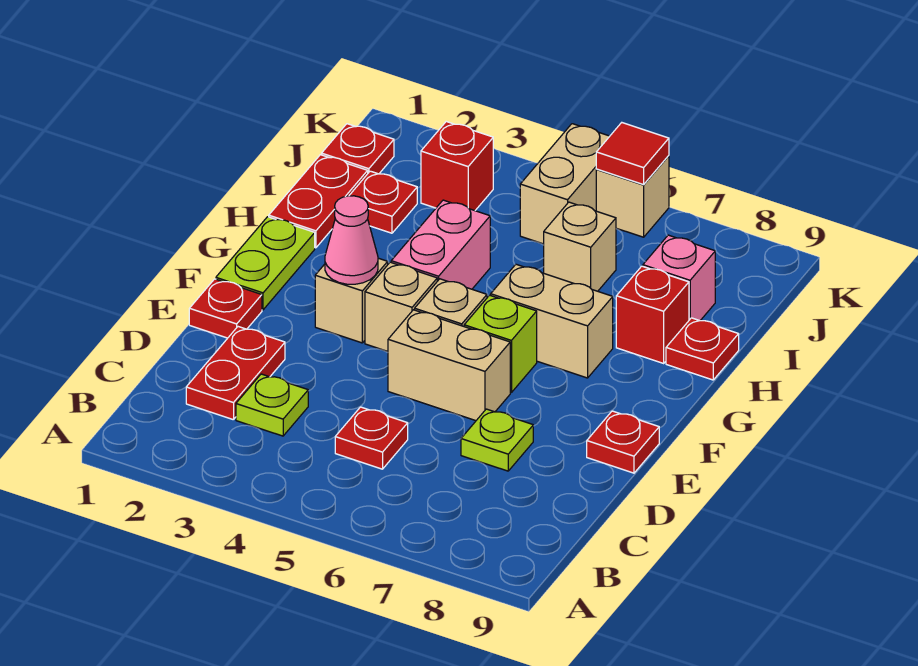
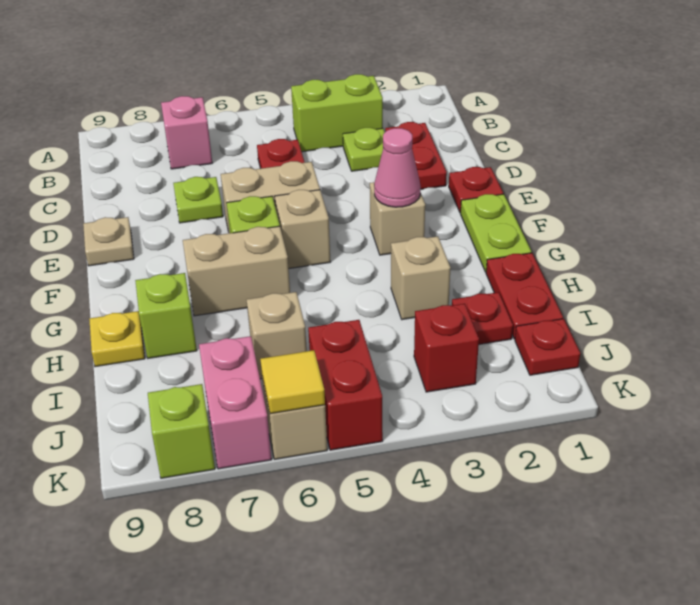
none -> lime 1x2 brick [291,74,383,152]
red 1x1 plate [587,411,659,473] -> tan 1x1 plate [83,217,134,266]
tan 1x1 brick [365,262,437,351] -> tan 1x1 brick moved to [391,236,451,320]
pink 1x2 brick [391,200,490,289] -> pink 1x2 brick moved to [199,336,272,469]
red 1x1 brick [616,266,689,363] -> lime 1x1 brick [135,273,197,358]
red 1x1 plate [666,318,739,380] -> yellow 1x1 plate [89,311,145,367]
pink 1x1 brick [643,235,715,321] -> pink 1x1 brick moved to [161,96,212,169]
tan 1x2 brick [520,124,610,244] -> red 1x2 brick [308,320,383,450]
red 1x1 tile [596,123,669,185] -> yellow 1x1 tile [260,350,325,414]
none -> lime 1x1 brick [148,384,215,478]

